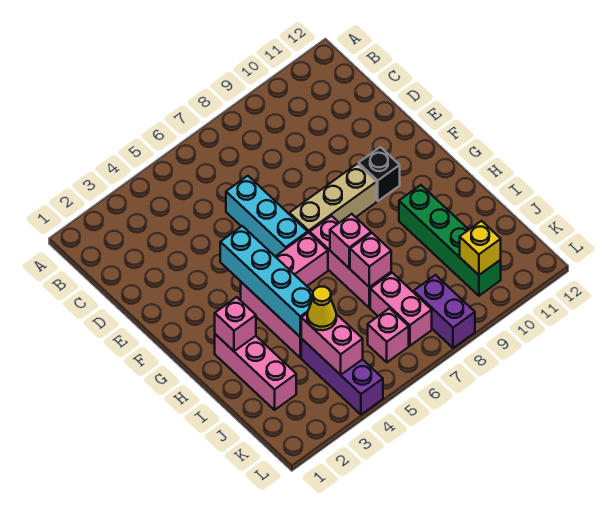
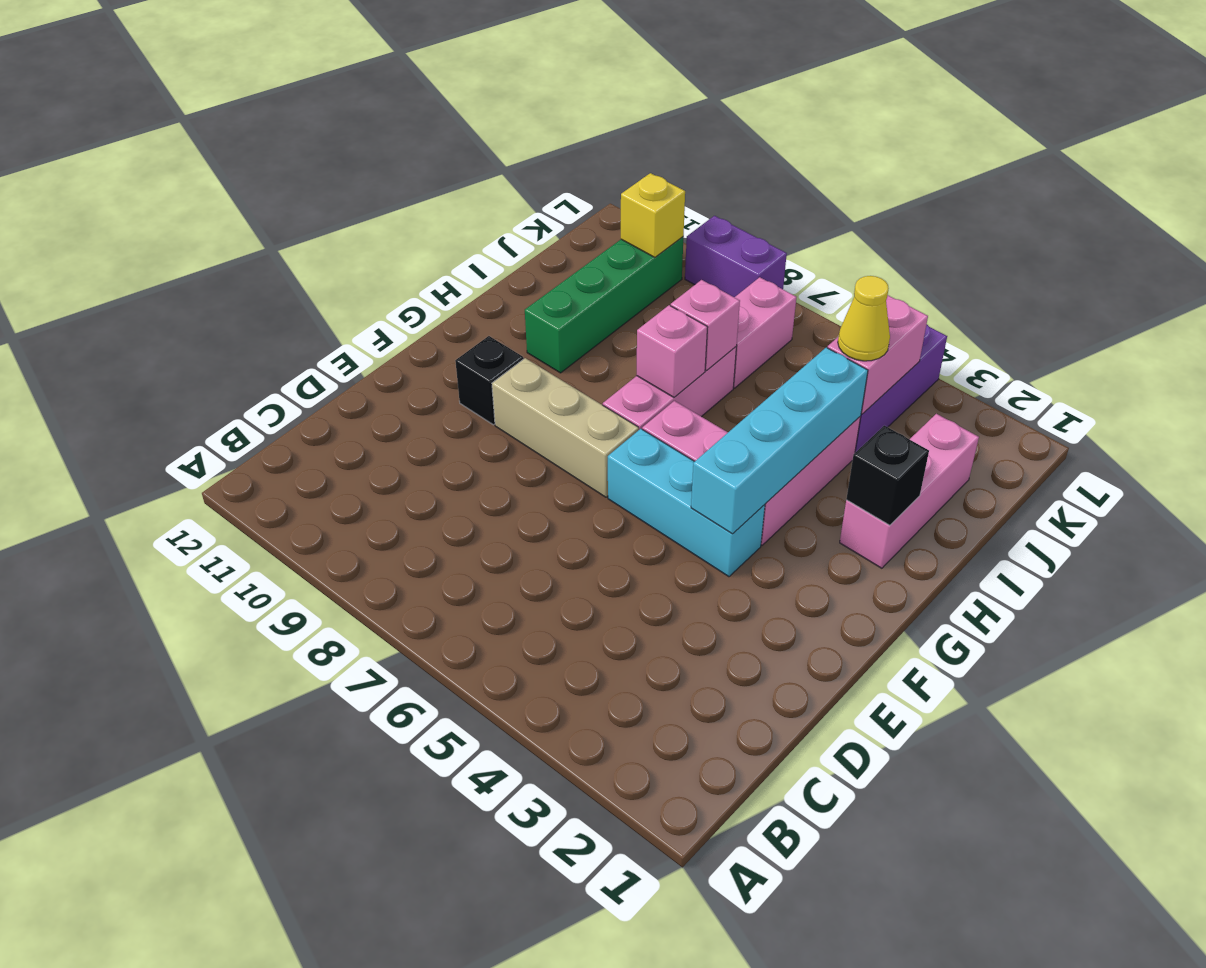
cyan 1x3 brick [226,176,308,256] -> cyan 1x3 brick turned to [608,429,765,577]
pink 1x1 brick [215,297,256,351] -> black 1x1 brick [846,426,929,525]
pink 1x1 brick [368,308,409,362] -> none
purple 1x2 brick [414,275,475,348] -> purple 1x2 brick turned to [685,216,787,297]

